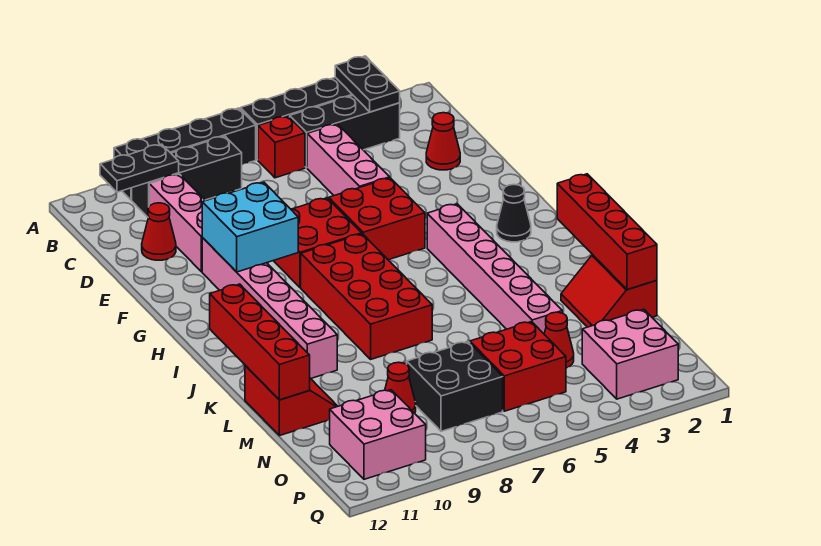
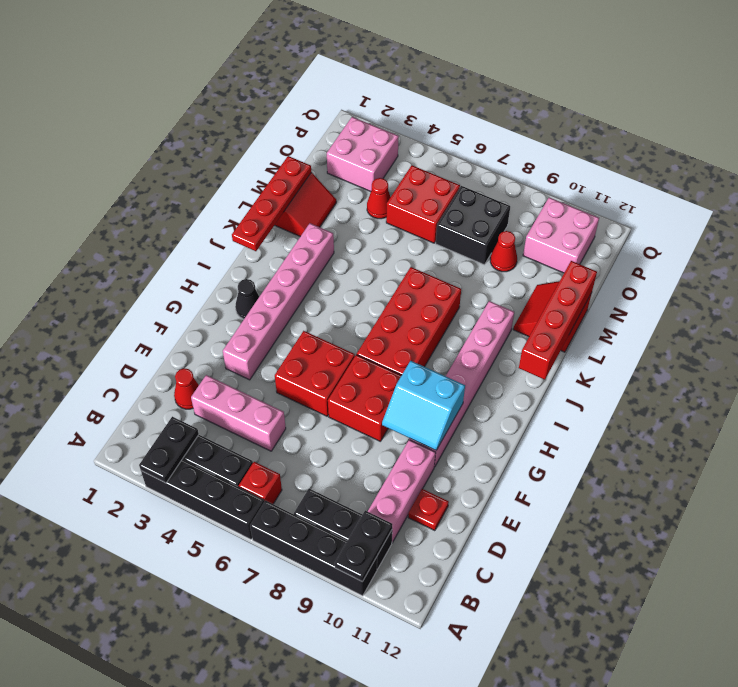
black 1x2 plate [100,144,179,192] -> black 1x2 plate turned to [335,511,392,582]
pink 1x3 brick [307,124,390,195] -> pink 1x3 brick turned to [191,375,286,451]
red 1x1 cone [142,203,176,260] -> red 1x1 plate [408,489,449,531]
cyan 2x2 brick [202,182,298,272] -> cyan 2x2 slope [382,361,465,450]
pink 1x6 brick [427,204,562,334] -> pink 1x6 brick moved to [223,223,334,380]
red 1x4 brick [557,174,657,290] -> red 1x4 plate [232,156,311,251]

